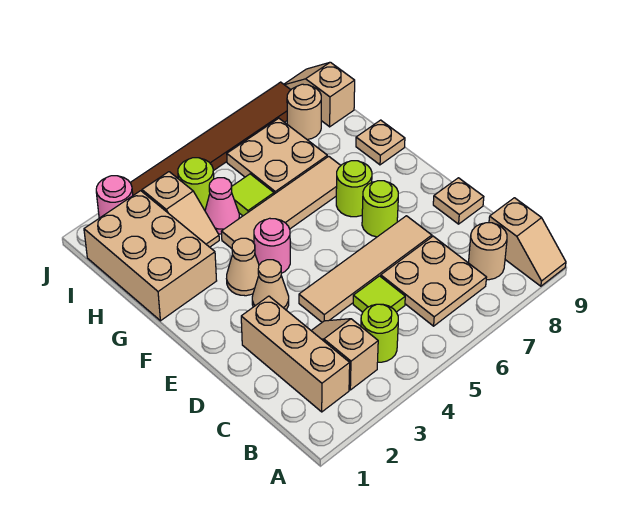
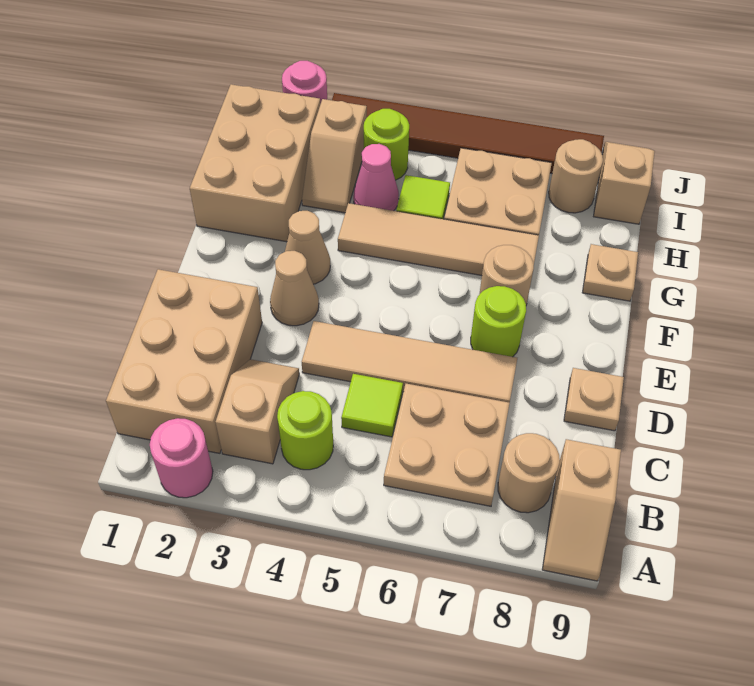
tan 1x3 brick [241,296,350,412] -> tan 2x3 brick [106,269,262,453]
pink 1x1 round brick [254,218,290,273] -> pink 1x1 round brick moved to [150,418,213,498]
lime 1x1 round brick [336,161,372,217] -> tan 1x1 round brick [480,245,534,305]

